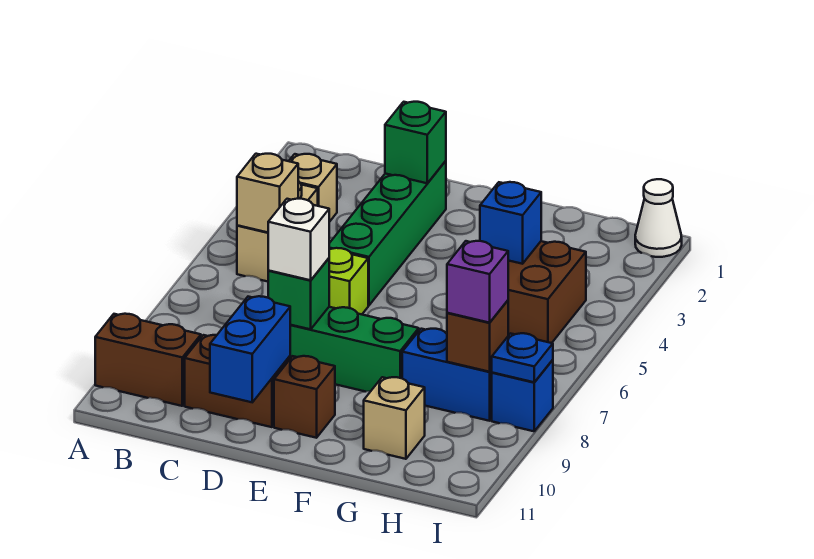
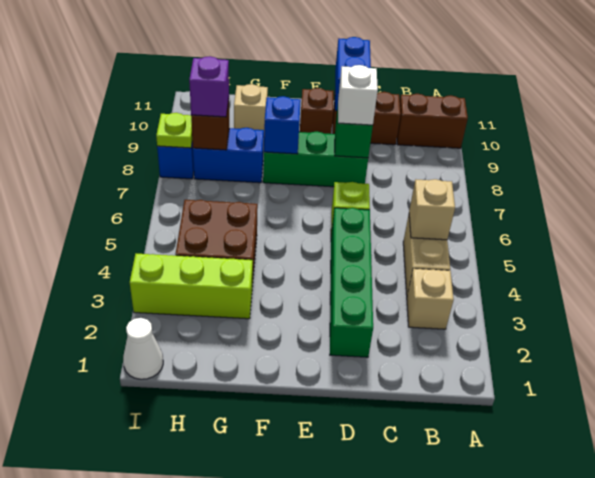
green 1x1 brick [385,102,446,183] -> none
none -> lime 1x3 brick [130,254,253,319]
blue 1x1 brick [480,182,541,264] -> blue 1x1 brick moved to [264,96,301,154]
blue 1x1 plate [492,333,553,382] -> lime 1x1 plate [156,113,192,148]

